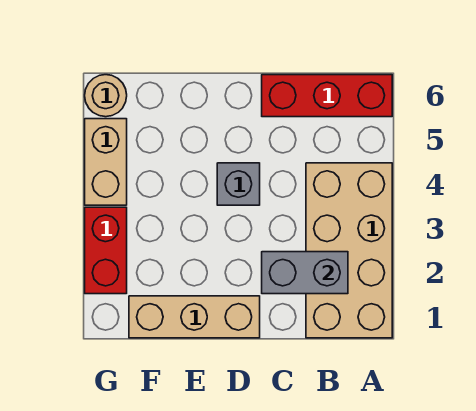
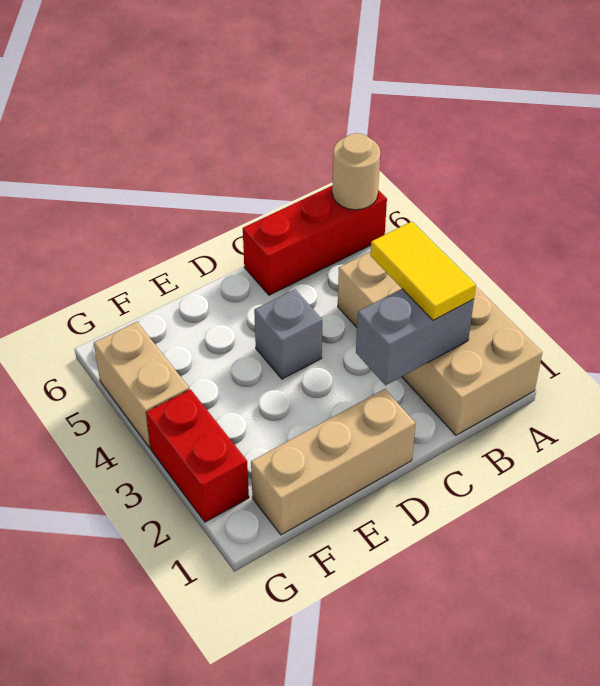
none -> yellow 1x2 tile [370,222,476,320]
tan 1x1 round brick [85,75,127,117] -> tan 1x1 round brick moved to [332,133,380,210]

